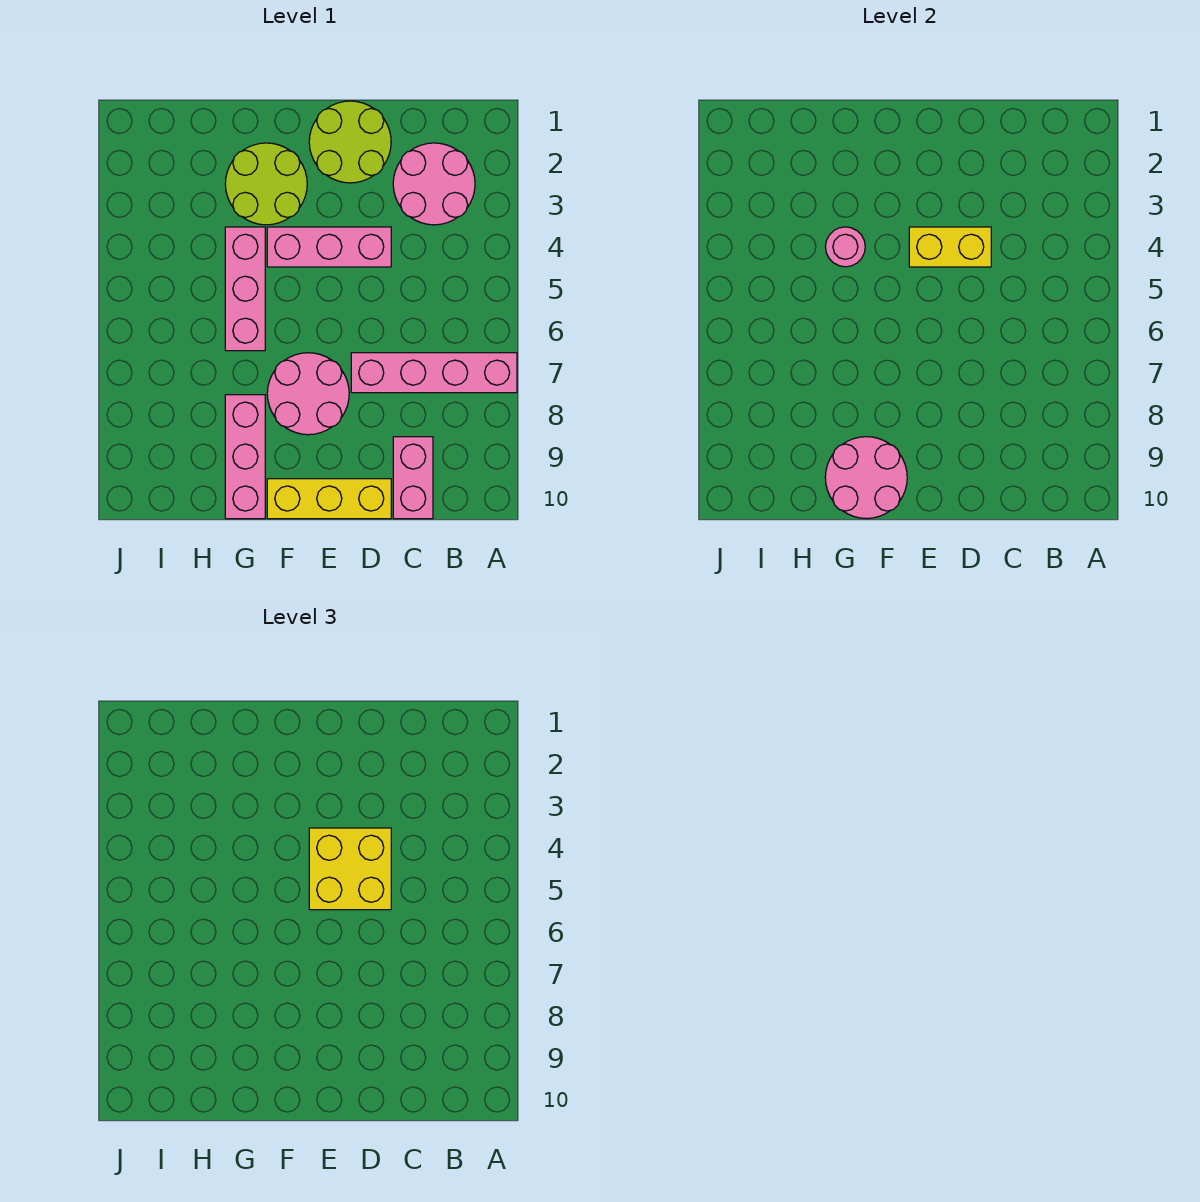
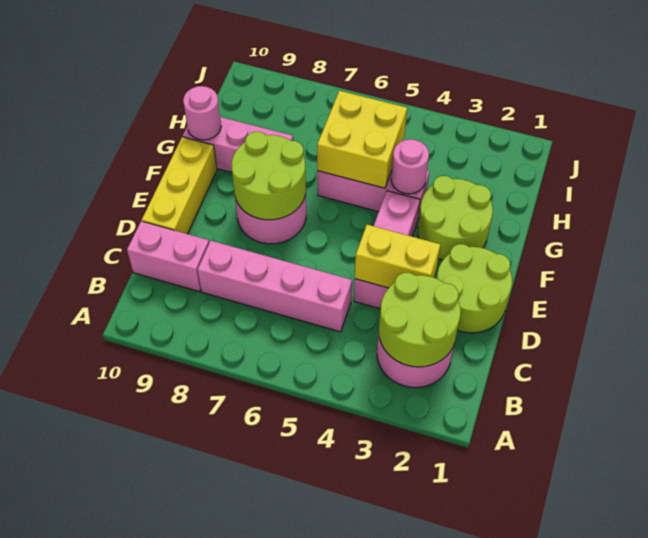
pink 1x4 brick [351,353,517,393] -> pink 1x4 brick turned to [198,241,352,332]
none -> lime 2x2 round brick [379,273,461,367]
yellow 1x2 brick [909,227,991,267] -> yellow 1x2 brick turned to [355,225,440,288]
yellow 2x2 brick [309,828,391,910] -> yellow 2x2 brick moved to [317,91,407,188]
none -> lime 2x2 round brick [231,132,306,220]
pink 2x2 round brick [825,437,907,519] -> pink 1x1 round brick [183,86,221,140]

